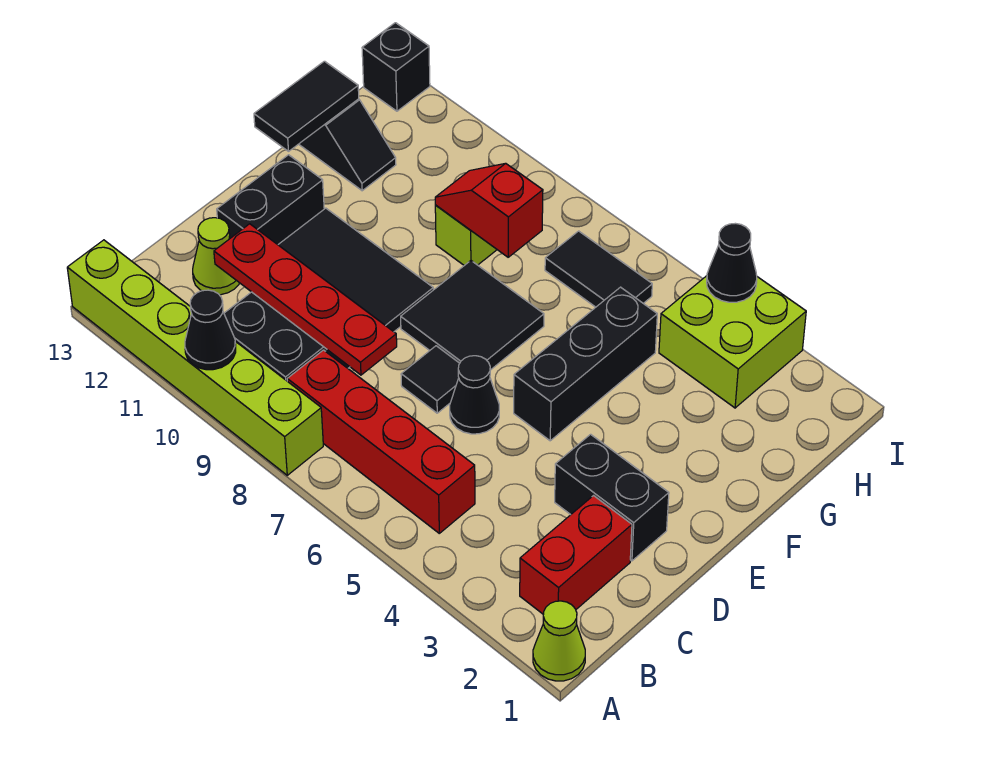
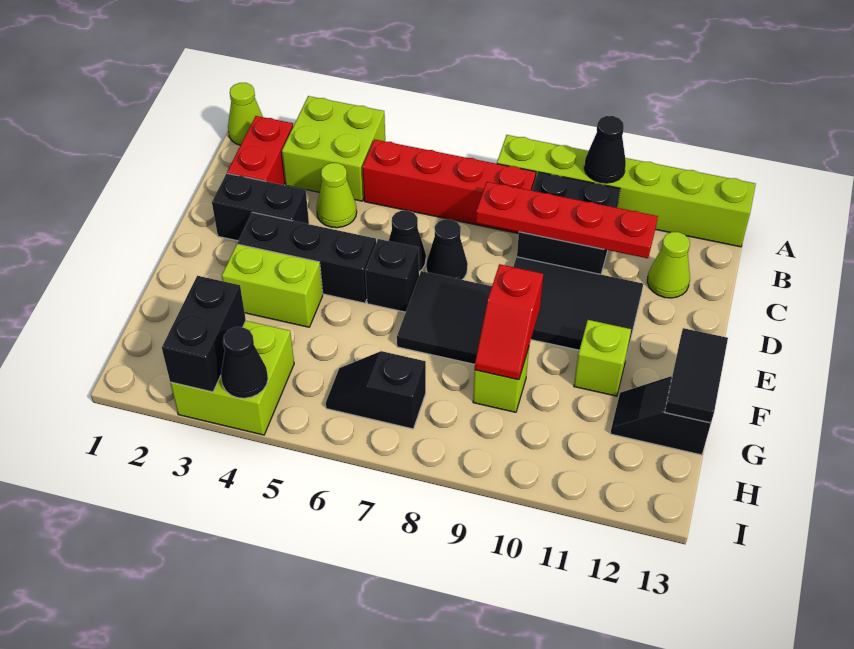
none -> lime 2x2 brick [282,96,385,201]
none -> lime 1x1 cone [316,163,357,228]
black 1x1 tile [401,346,460,413] -> black 1x1 cone [426,219,468,280]
black 1x2 brick [217,155,324,245] -> black 1x2 brick moved to [162,276,246,392]
black 1x3 brick [514,287,657,441] -> black 1x3 brick turned to [238,212,376,303]
none -> lime 1x2 brick [222,244,323,327]
none -> lime 1x1 brick [574,320,631,396]
red 1x2 slope [435,163,543,257] -> red 1x2 slope turned to [475,264,543,380]
black 1x2 tile [545,231,652,307] -> black 1x2 slope [326,351,426,429]
black 1x1 brick [362,23,430,111] -> black 1x1 brick moved to [365,239,419,312]

